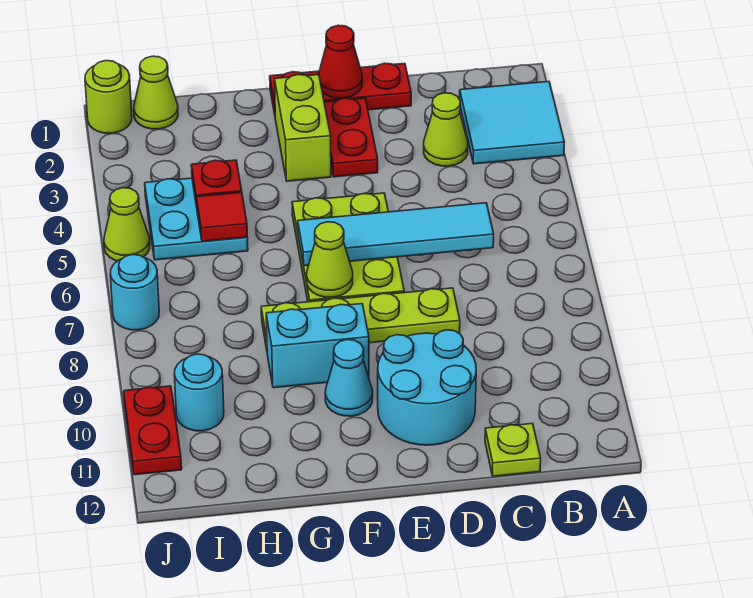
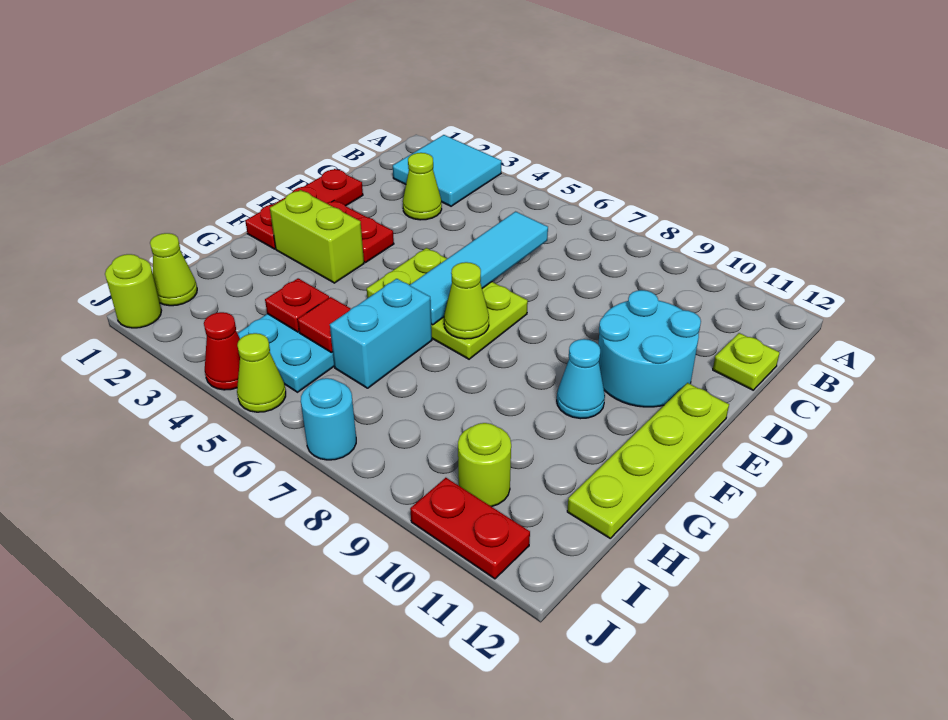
lime 1x4 plate [261,288,460,349] -> lime 1x4 plate moved to [567,383,729,538]
red 1x1 cone [319,25,362,98] -> red 1x1 cone moved to [204,312,240,390]
cyan 1x2 brick [266,304,369,388] -> cyan 1x2 brick moved to [330,279,432,388]
cyan 1x1 round brick [174,354,224,431] -> lime 1x1 round brick [458,423,511,507]

